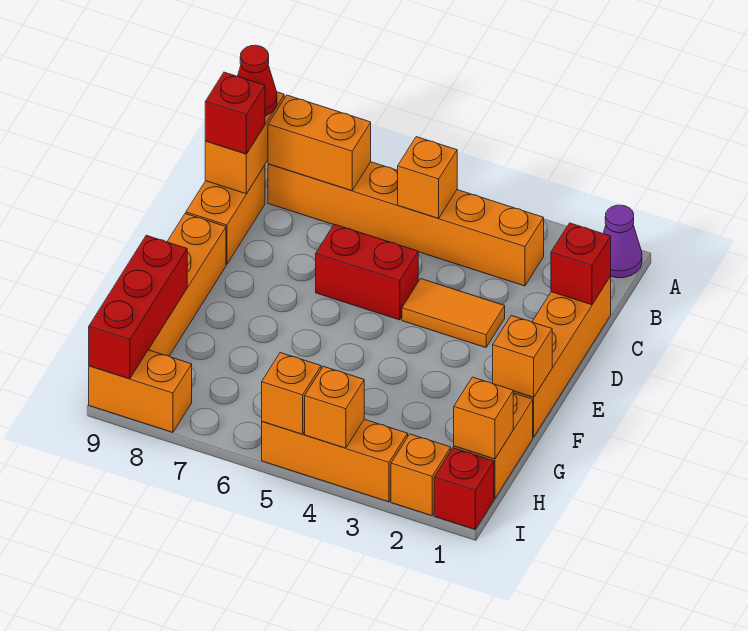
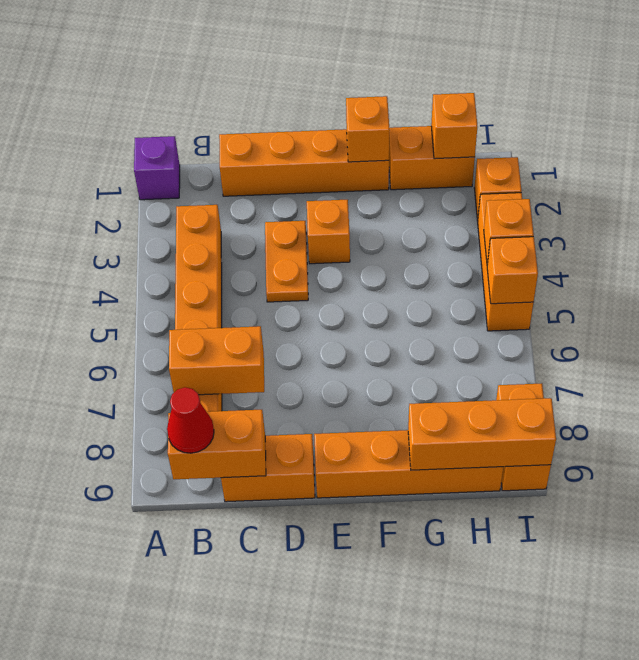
purple 1x1 cone [603,205,642,278] -> purple 1x1 brick [134,136,180,200]
orange 1x1 brick [398,137,457,218] -> orange 1x1 brick moved to [307,200,350,264]
orange 1x2 brick [268,95,371,191] -> orange 1x2 brick turned to [169,326,264,395]
red 1x1 brick [551,223,611,305] -> none
red 1x1 brick [205,72,265,154] -> none
orange 1x2 tile [402,279,505,348] -> orange 1x2 plate [265,221,308,302]
red 1x2 brick [316,224,418,320] -> none
red 1x3 brick [89,235,187,379] -> orange 1x3 brick [408,398,556,470]
red 1x1 brick [434,448,494,529] -> none

